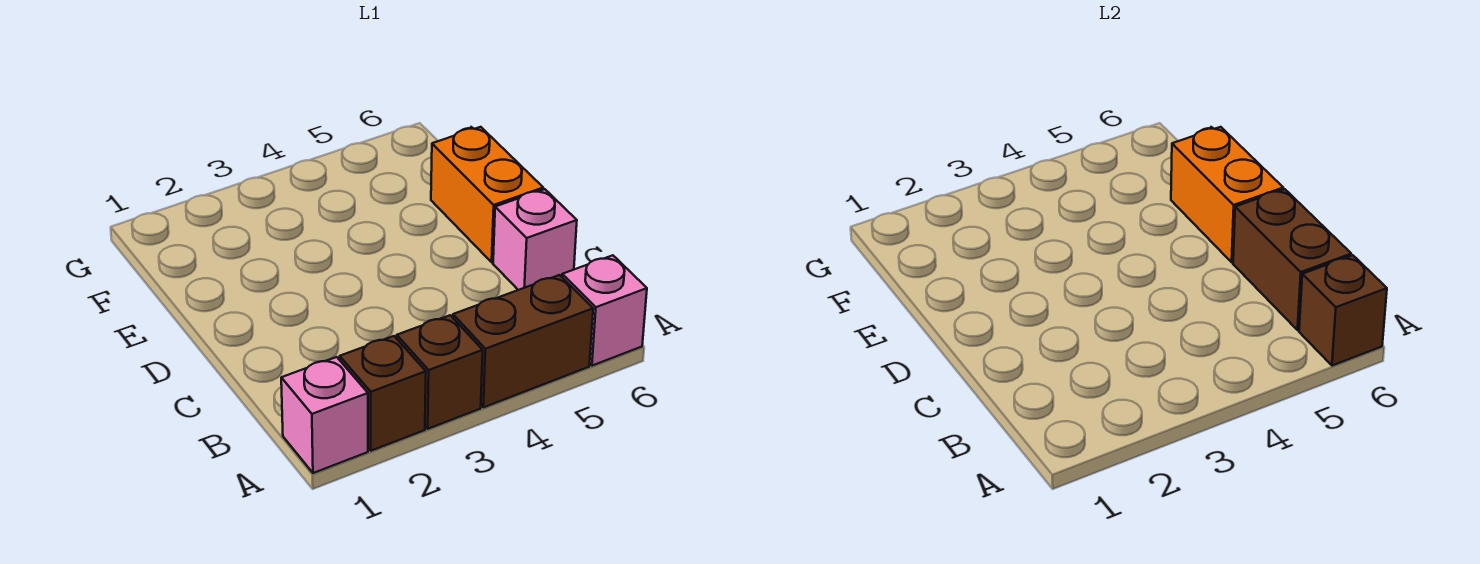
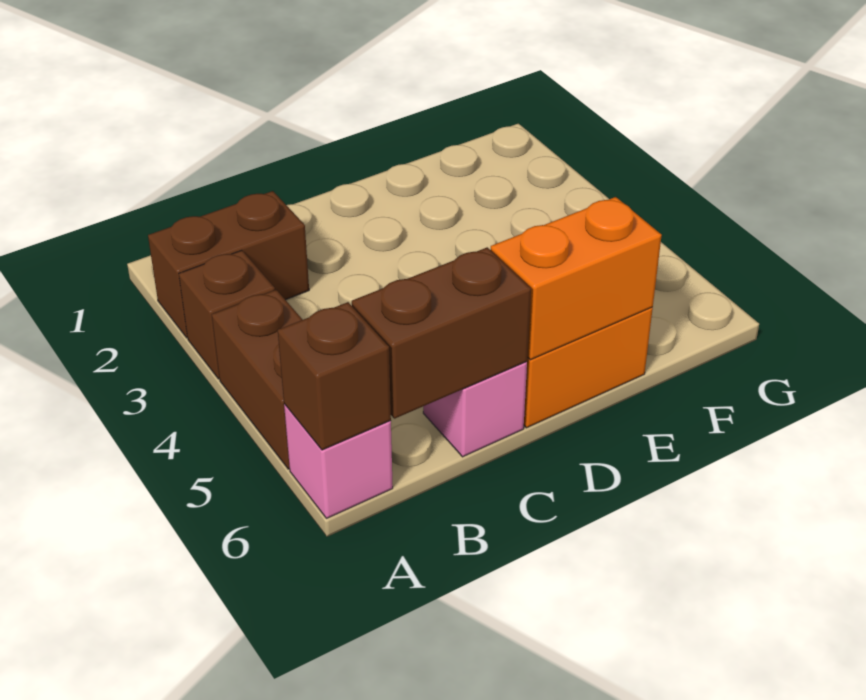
pink 1x1 brick [281,357,368,473] -> none
brown 1x1 brick [340,336,426,451] -> brown 1x2 brick [148,191,309,338]

